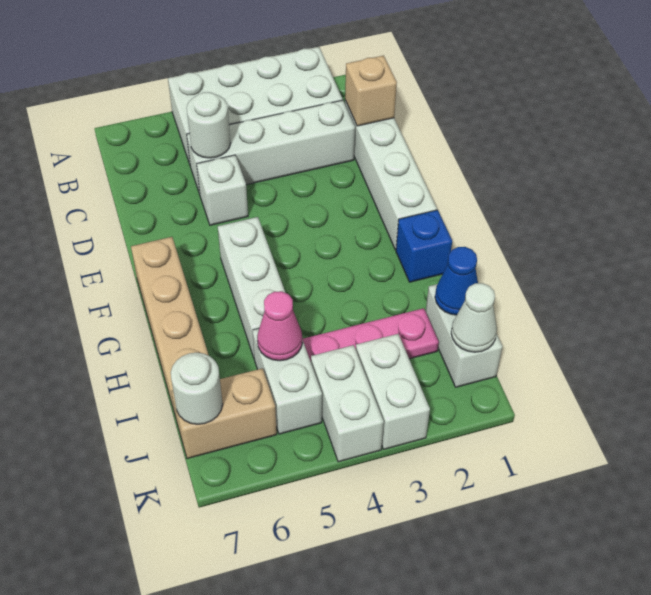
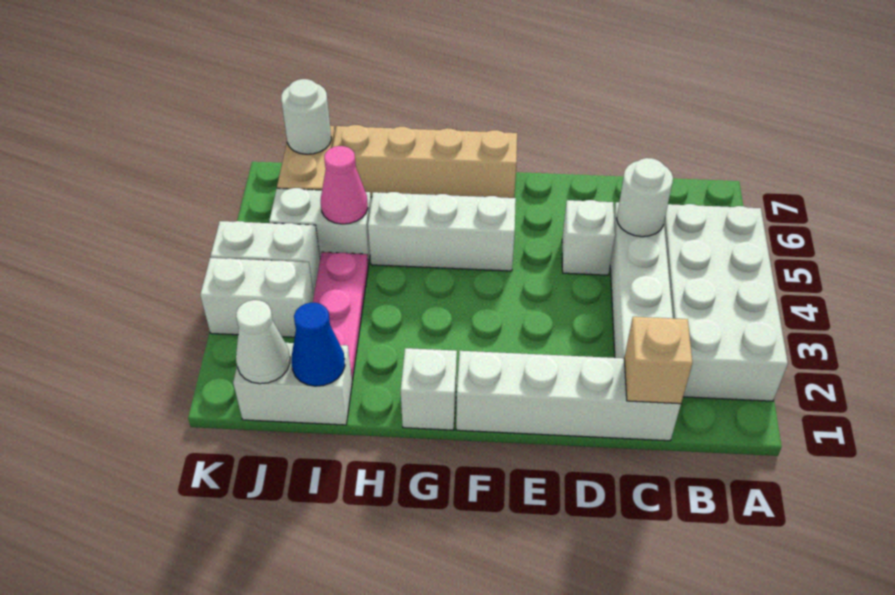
blue 1x1 brick [396,210,452,282] -> white 1x1 brick [401,348,457,430]

